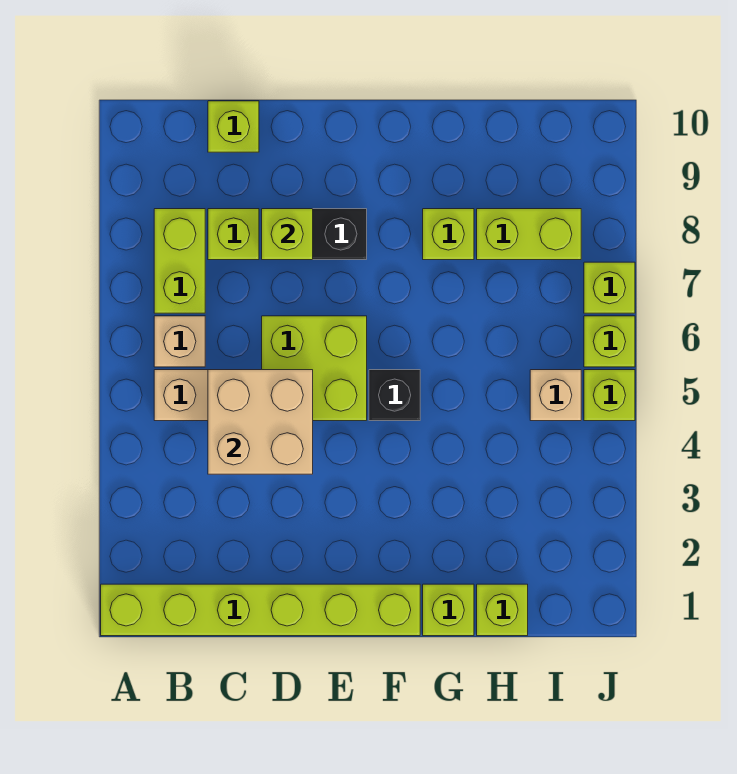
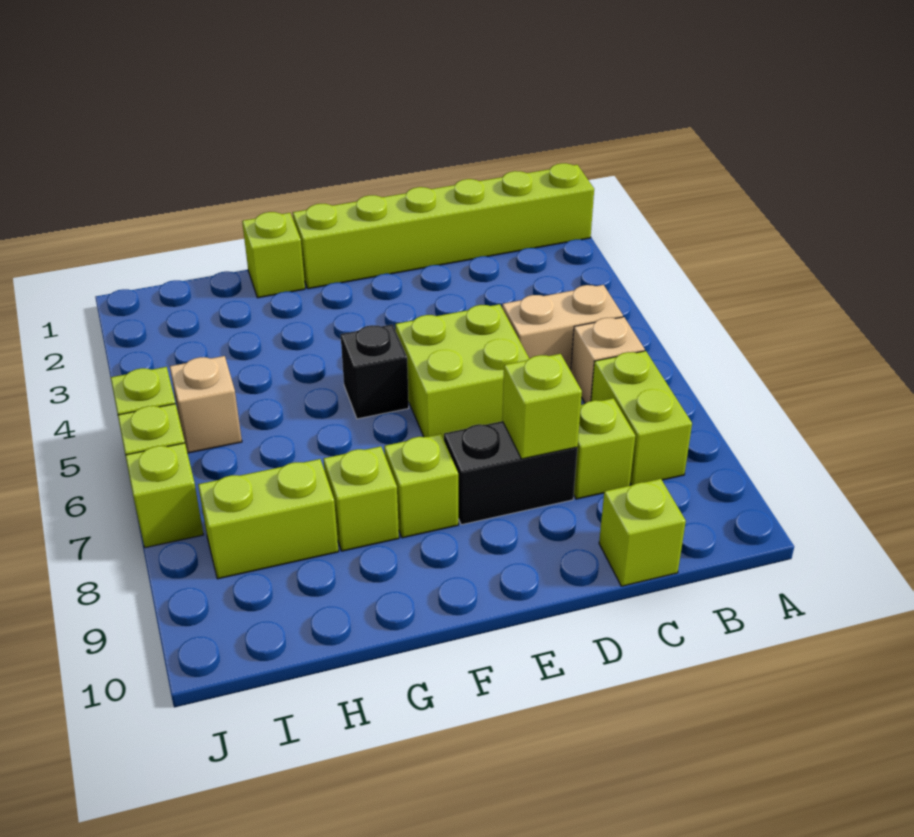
tan 2x2 brick [208,370,313,474] -> none
lime 1x1 brick [477,584,528,636] -> lime 1x1 brick moved to [384,434,458,538]

